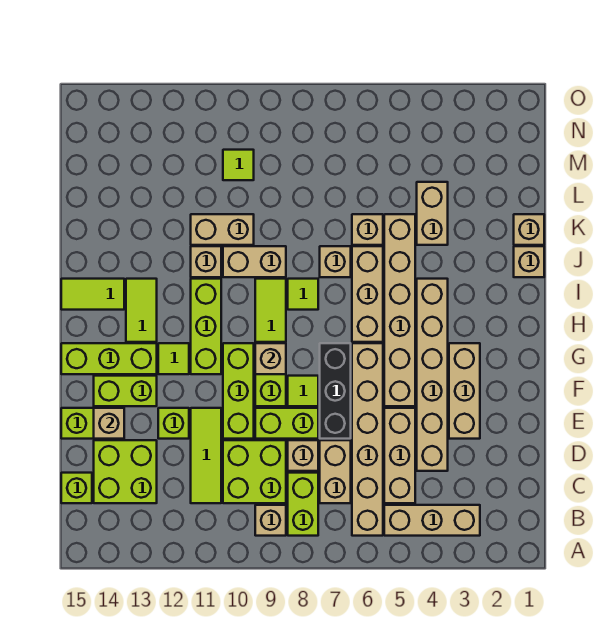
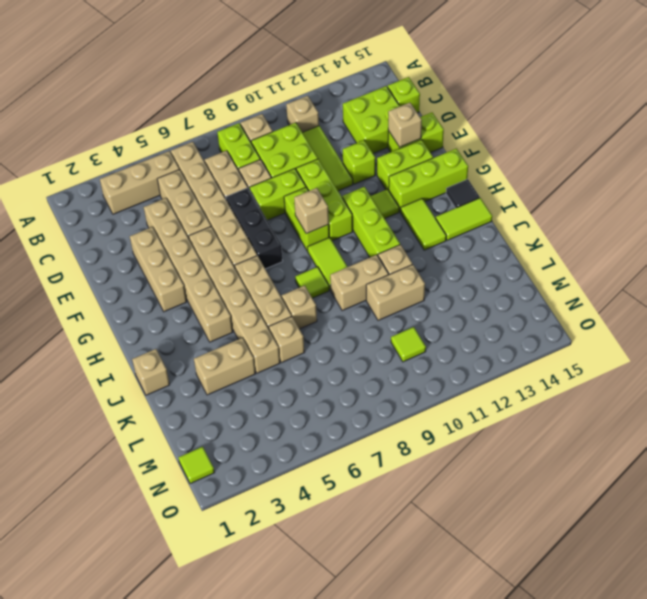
lime 1x1 tile [288,376,318,406] -> lime 1x1 tile moved to [178,447,215,484]
none -> black 1x1 tile [446,179,480,208]
tan 1x1 brick [514,214,544,245] -> tan 1x1 brick moved to [286,96,319,133]
tan 1x2 brick [417,182,448,245] -> tan 1x2 brick turned to [194,338,255,395]

